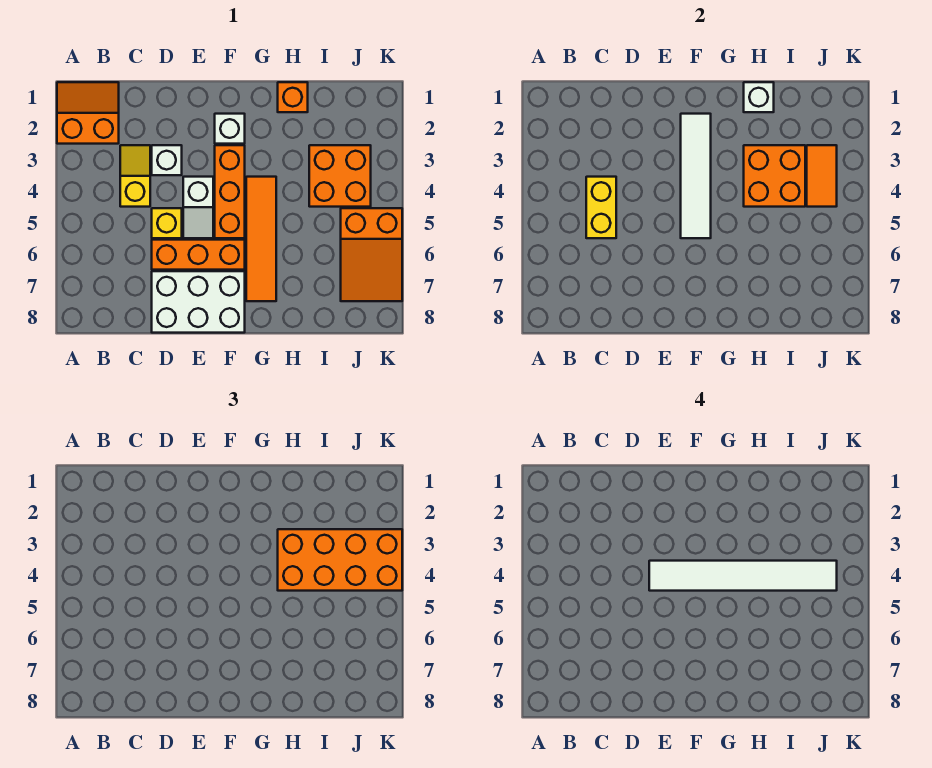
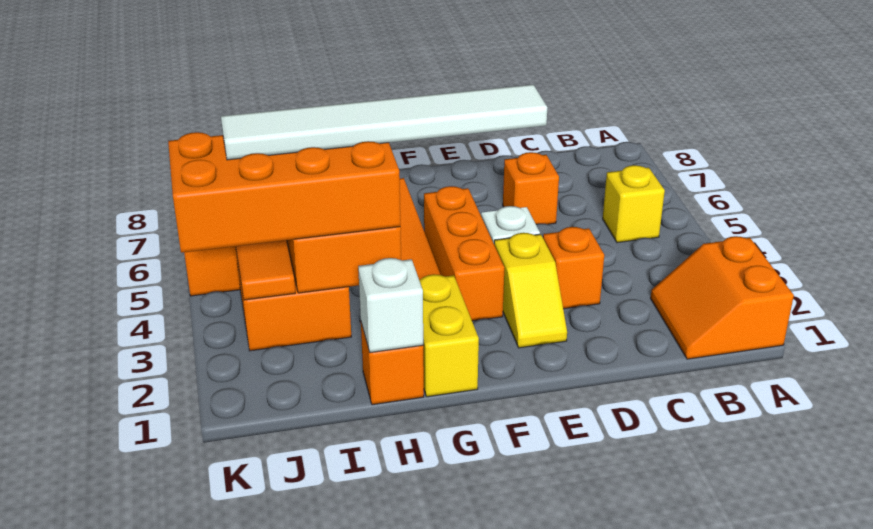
orange 2x2 slope [57,82,119,144] -> orange 2x2 slope turned to [651,236,794,359]
yellow 1x2 slope [120,145,150,207] -> yellow 1x2 slope moved to [494,233,567,348]
yellow 1x2 brick [586,177,616,238] -> yellow 1x2 brick moved to [419,274,479,397]
white 1x1 brick [152,145,182,175] -> orange 1x1 brick [543,227,604,309]
yellow 1x1 brick [152,208,182,238] -> yellow 1x1 brick moved to [603,165,665,243]
orange 1x3 brick [152,240,245,270] -> orange 1x1 brick [503,152,559,224]
white 2x3 brick [152,271,245,333] -> none
white 1x1 brick [215,114,245,144] -> none
white 1x4 tile [681,114,711,238] -> none

